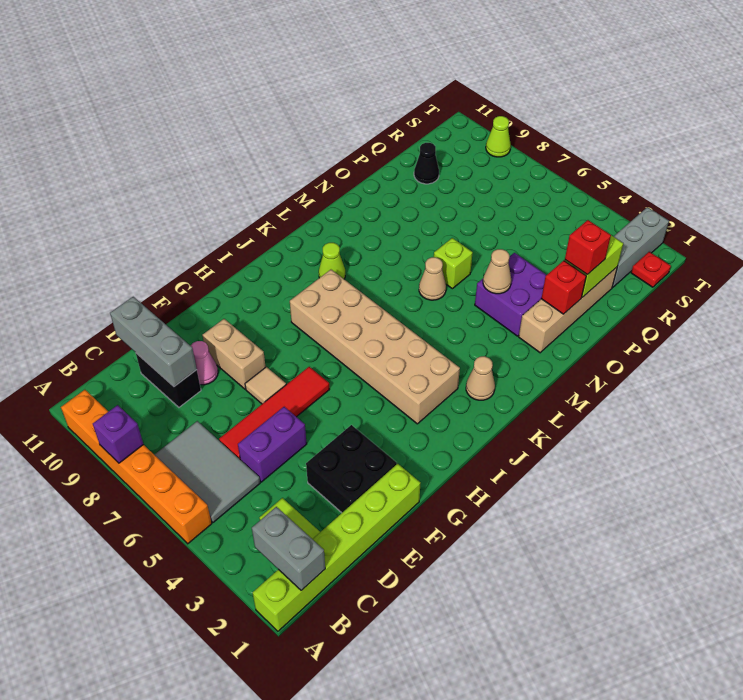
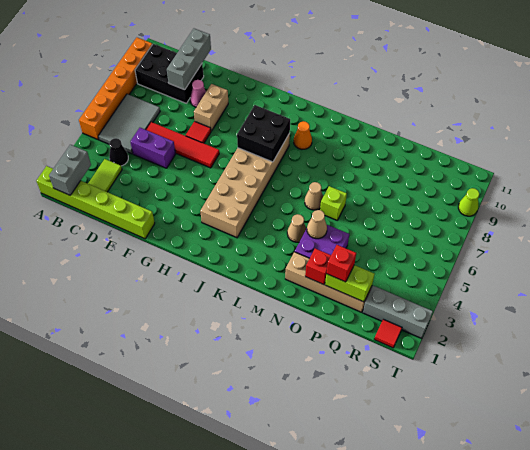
purple 1x1 brick [93,405,143,463] -> none
black 1x2 brick [136,353,201,407] -> black 2x3 brick [135,44,204,103]
black 2x2 brick [306,425,397,513] -> black 2x2 brick moved to [237,105,290,162]
tan 1x1 tile [245,367,286,404] -> red 1x1 tile [186,121,211,143]
tan 1x1 cone [466,356,495,400] -> tan 1x1 cone moved to [287,214,306,242]
lime 1x1 cone [319,243,345,279] -> orange 1x1 cone [294,121,312,149]
black 1x1 cone [414,143,439,184] -> black 1x1 cone moved to [109,138,128,166]
red 1x1 plate [631,252,671,287] -> red 1x1 tile [374,319,402,348]

